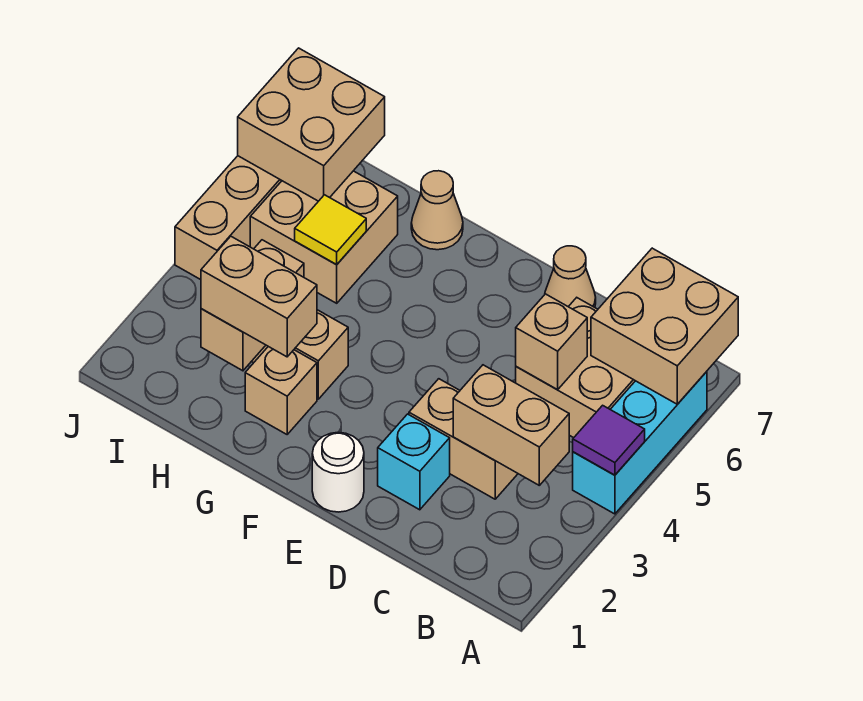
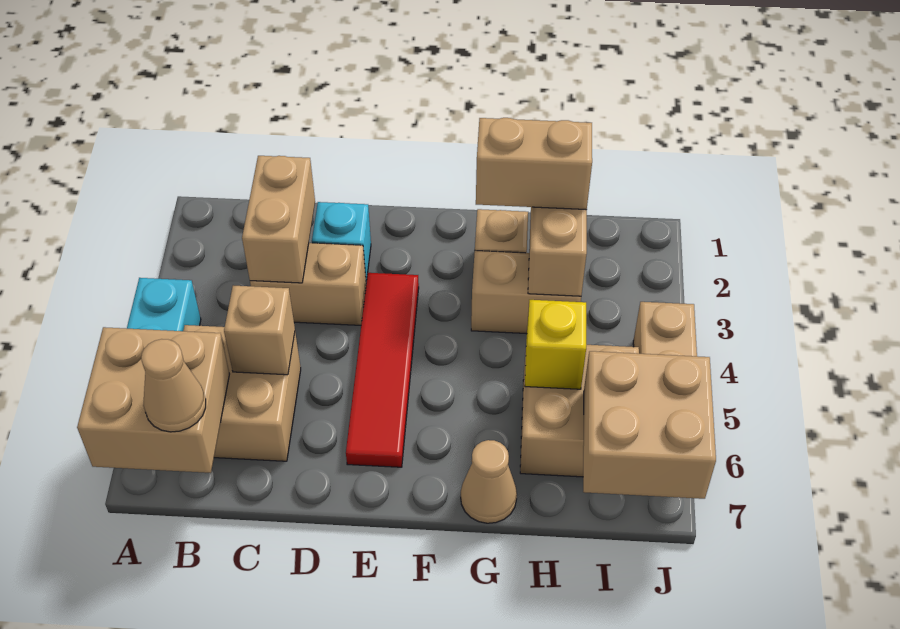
purple 1x1 tile [573,405,645,475] -> none
tan 1x2 brick [453,365,569,485] -> tan 1x2 brick turned to [242,156,315,283]
tan 1x1 cone [545,246,596,307] -> tan 1x1 cone moved to [141,339,206,432]
white 1x1 round brick [312,432,364,512] -> none
none -> red 1x4 tile [346,273,419,467]
yellow 1x1 tile [295,195,366,265] -> yellow 1x1 brick [525,300,586,389]

